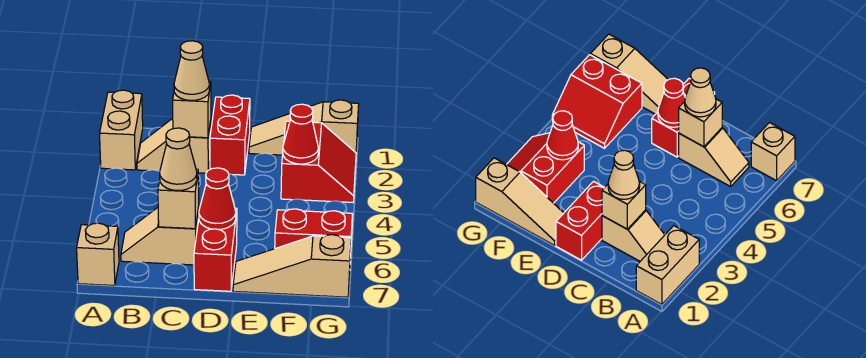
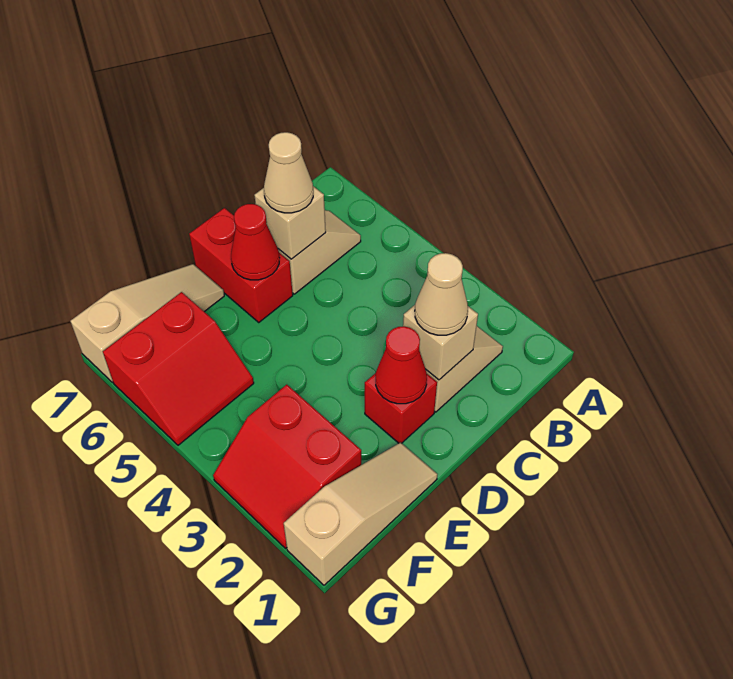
tan 1x2 brick [100,90,143,170] -> none
tan 1x1 brick [77,223,119,286] -> none
red 1x2 brick [210,95,250,175] -> red 1x1 brick [365,373,437,443]
red 1x1 cone [283,104,318,164] -> red 1x1 cone moved to [376,326,427,404]

